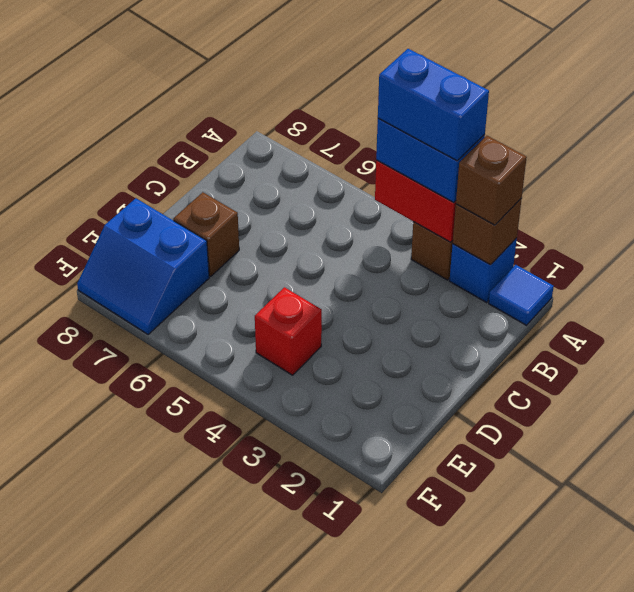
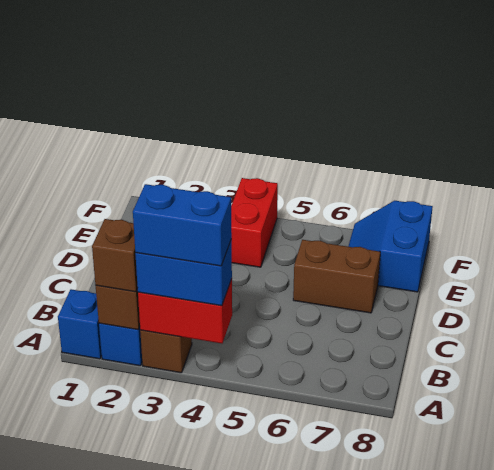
blue 1x1 tile [489,265,554,325] -> blue 1x1 brick [58,289,102,359]
brown 1x1 brick [173,192,239,277] -> brown 1x2 brick [293,240,380,313]
red 1x1 brick [255,287,322,375] -> red 1x2 brick [231,178,278,267]
blue 2x2 slope [77,198,209,335] -> blue 2x2 slope turned to [348,201,433,292]

